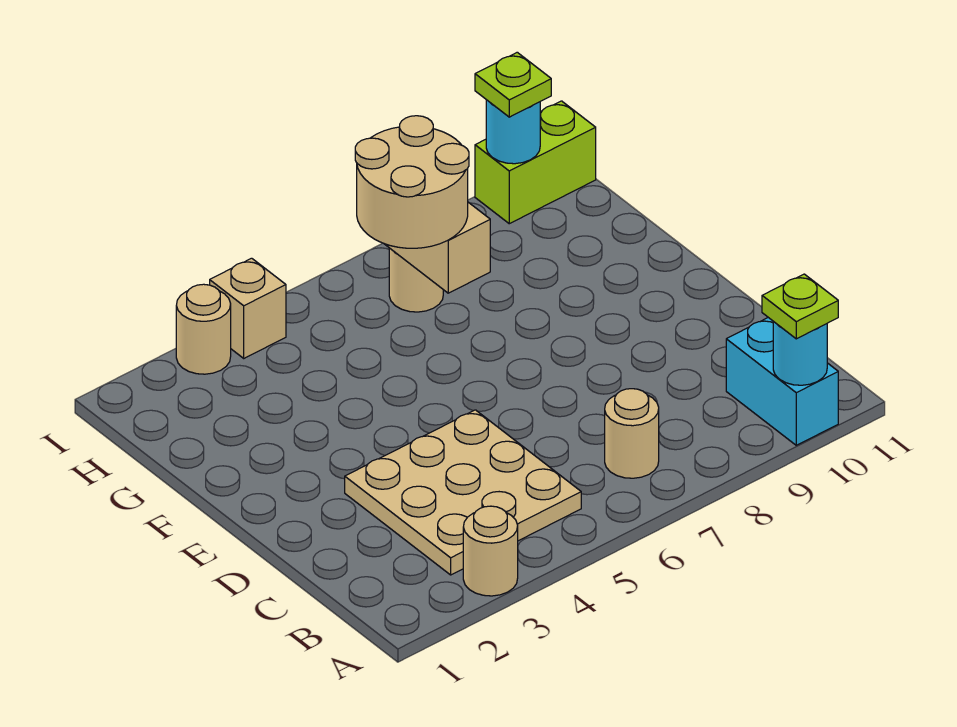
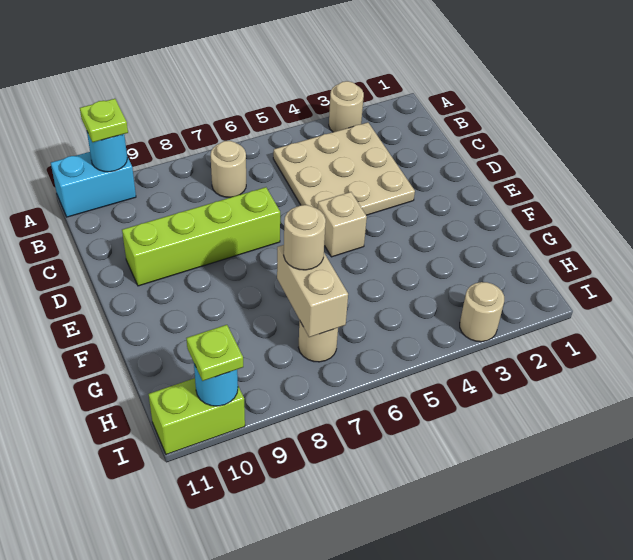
cyan 1x2 brick [726,318,838,445] -> cyan 1x2 brick turned to [51,152,136,217]
none -> lime 1x4 brick [122,187,280,286]
tan 2x2 round brick [355,116,469,248] -> tan 1x1 round brick [284,205,326,270]
tan 1x1 brick [210,258,286,358] -> tan 1x1 brick moved to [318,192,367,257]

